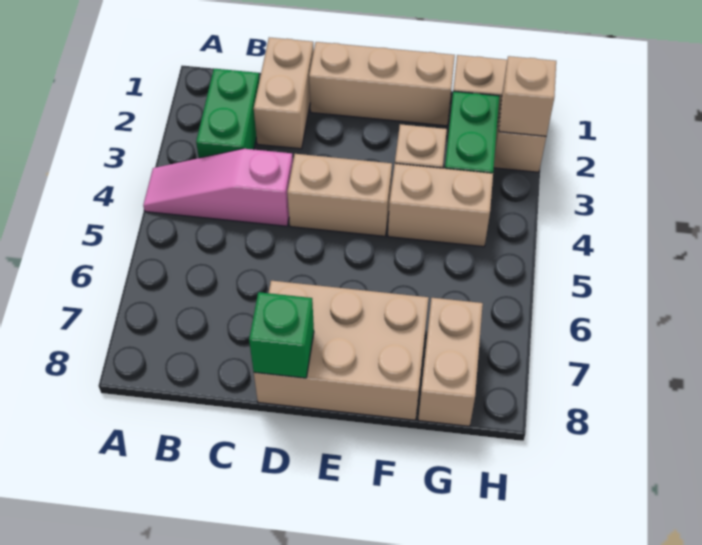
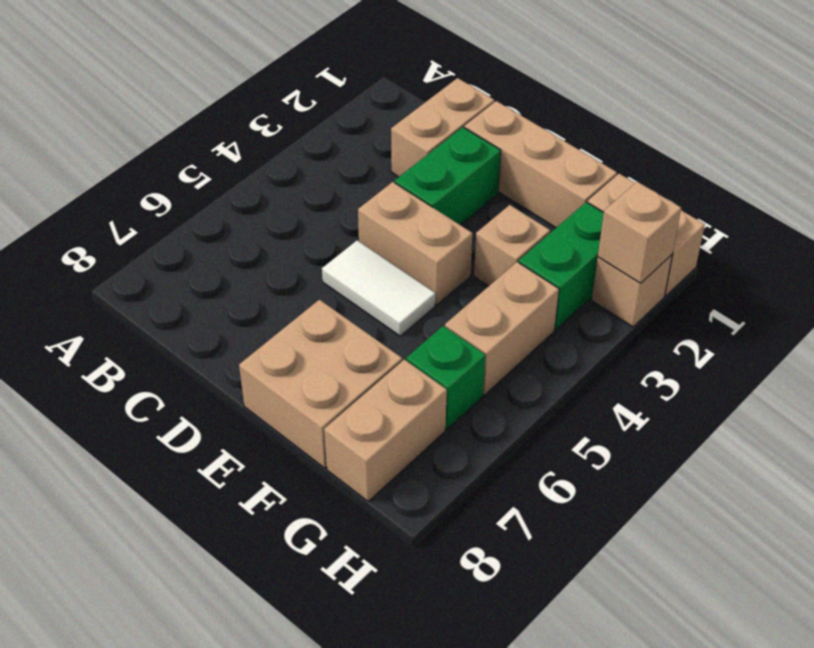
pink 1x3 slope [143,149,293,226] -> none
green 1x2 brick [196,69,260,158] -> green 1x2 brick moved to [395,127,501,225]
none -> white 1x2 tile [322,240,435,336]
tan 2x3 brick [254,281,429,420] -> tan 2x2 brick [239,300,402,468]
green 1x1 brick [249,292,314,378] -> green 1x1 brick moved to [406,326,485,429]
tan 1x2 brick [388,164,493,247] -> tan 1x2 brick turned to [445,262,559,395]

